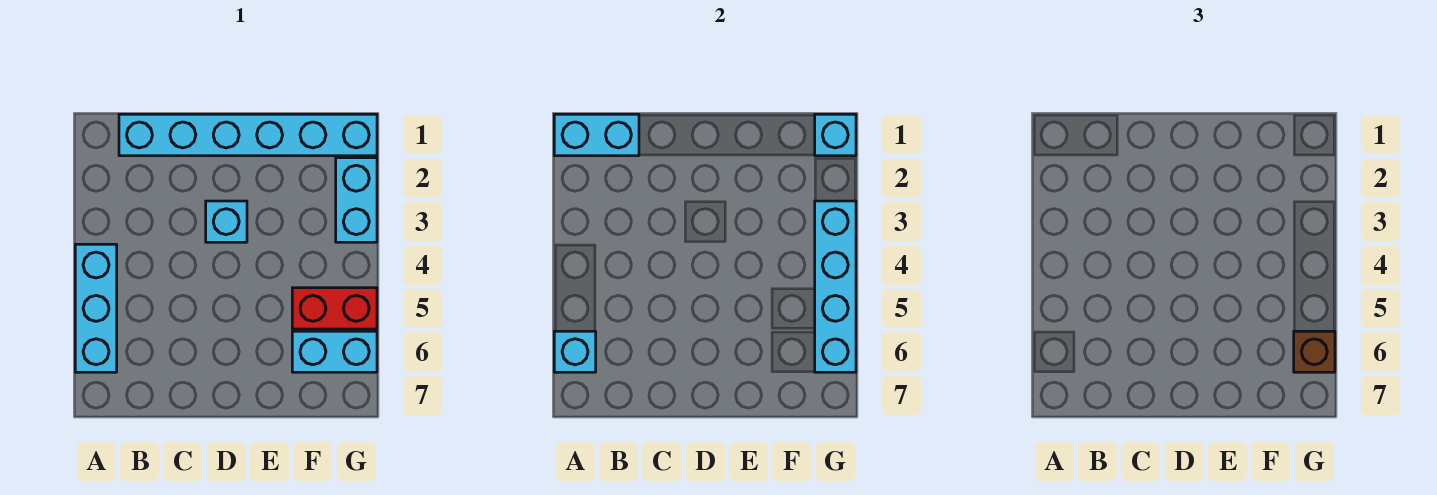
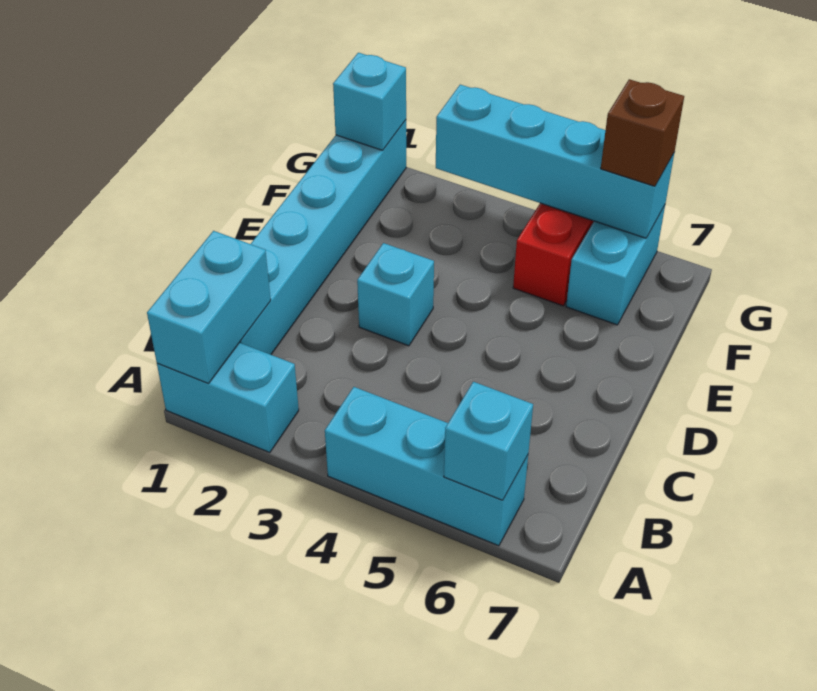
cyan 1x2 brick [336,158,377,242] -> cyan 1x2 brick moved to [157,343,299,453]

